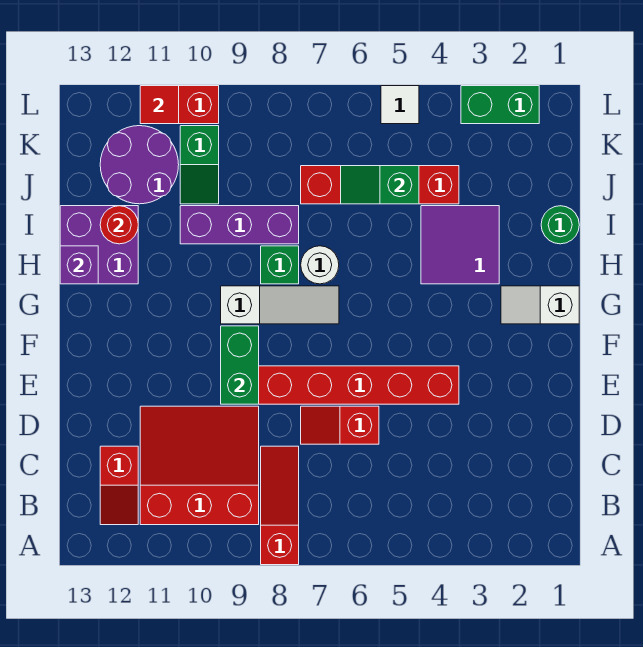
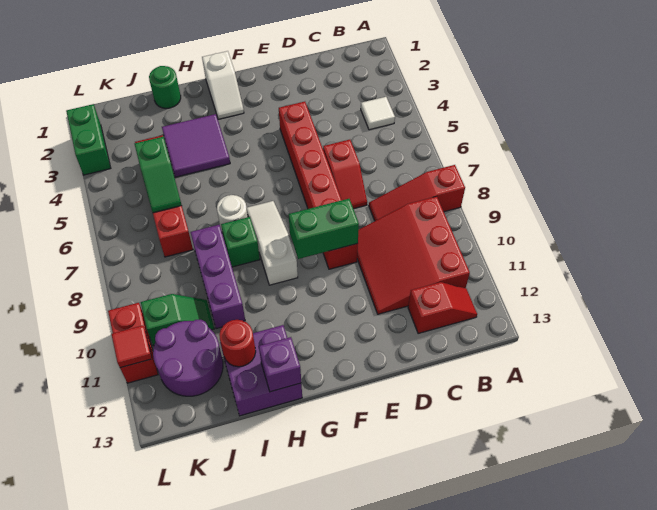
white 1x1 tile [381,86,419,124] -> white 1x1 tile moved to [361,97,395,130]

